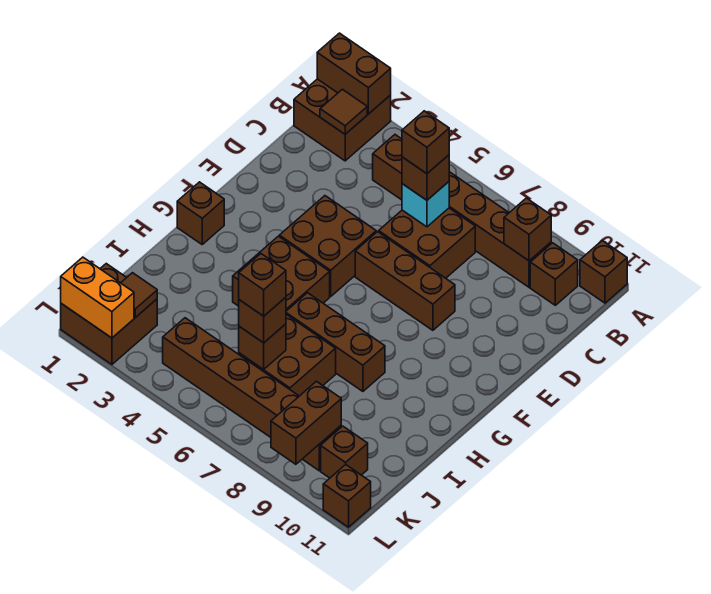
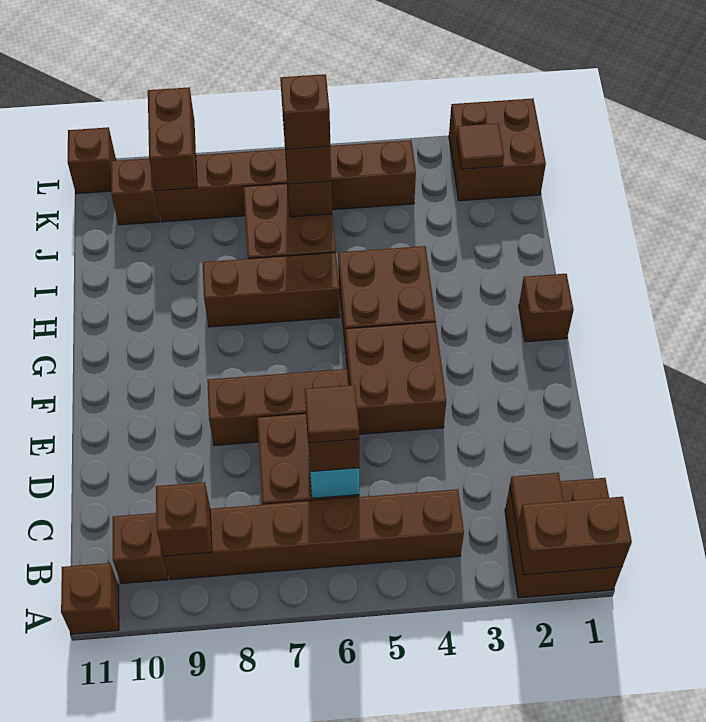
brown 1x1 brick [402,111,449,174] -> brown 1x1 tile [305,385,359,443]
orange 1x2 brick [61,257,134,338] -> none

